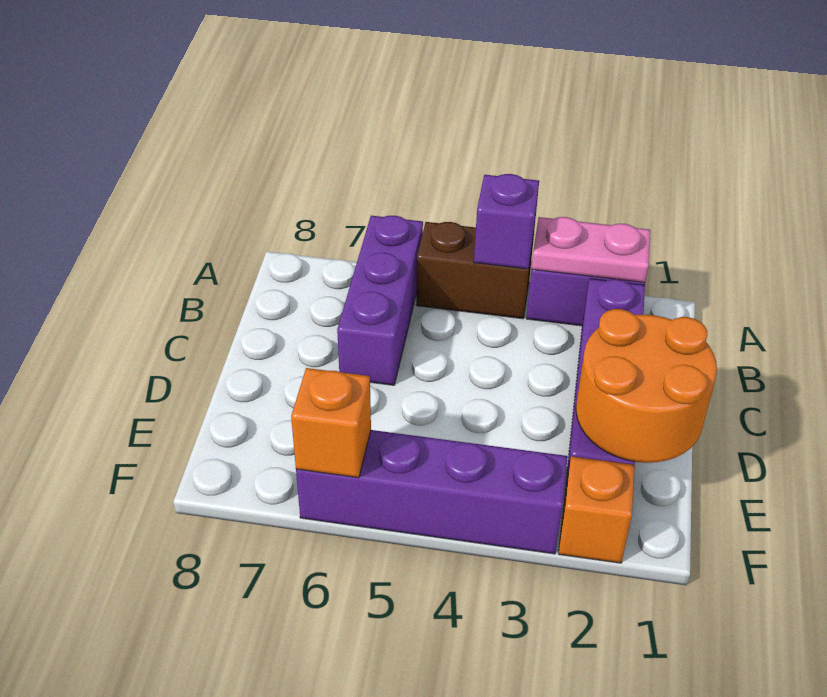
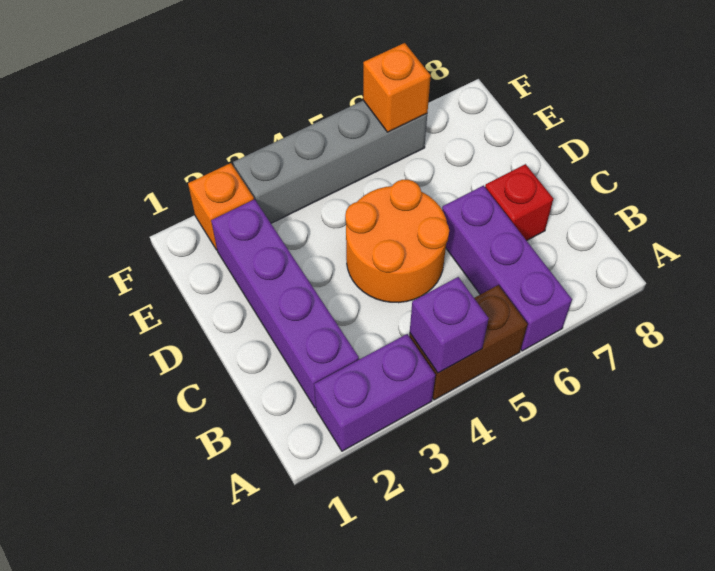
pink 1x2 plate [531,217,650,283] -> none
none -> red 1x1 brick [485,164,553,241]
orange 2x2 round brick [576,309,717,463] -> orange 2x2 round brick moved to [345,180,449,303]
purple 1x4 brick [296,430,568,554] -> grey 1x4 brick [233,100,427,223]

